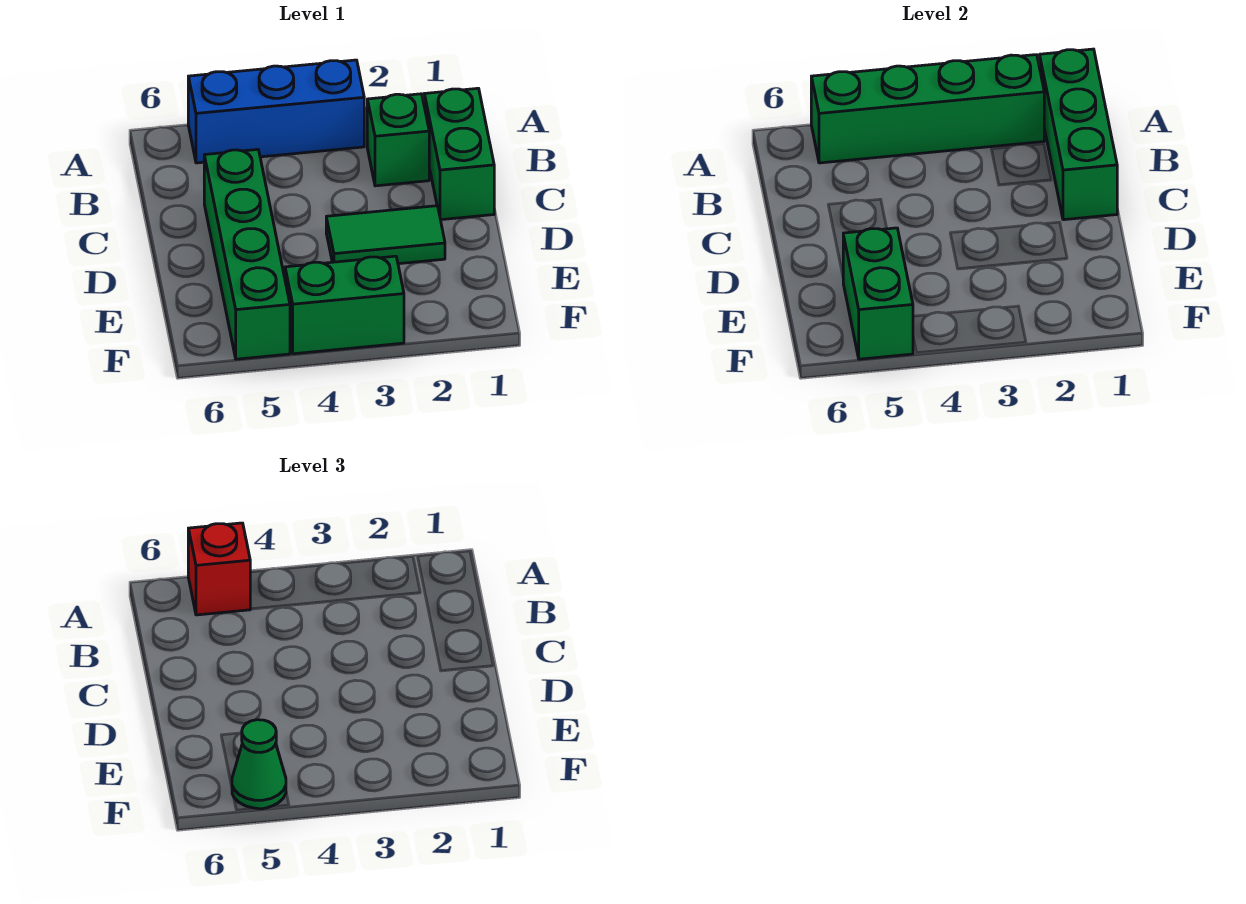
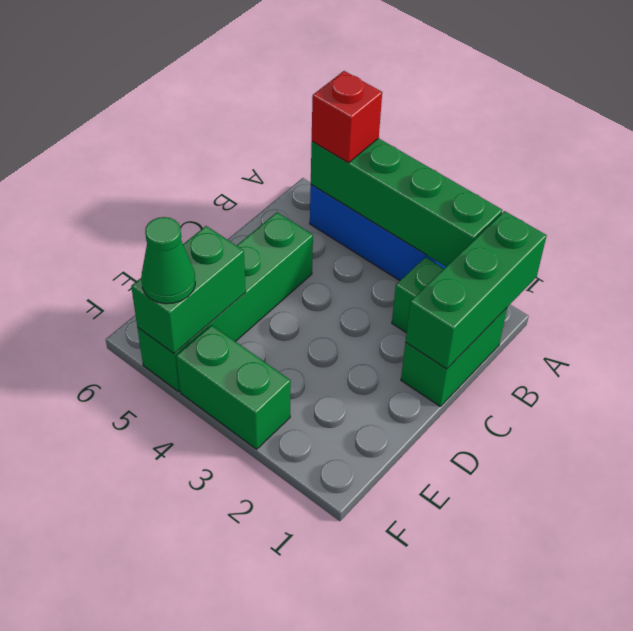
green 1x2 tile [326,206,445,264] -> none

